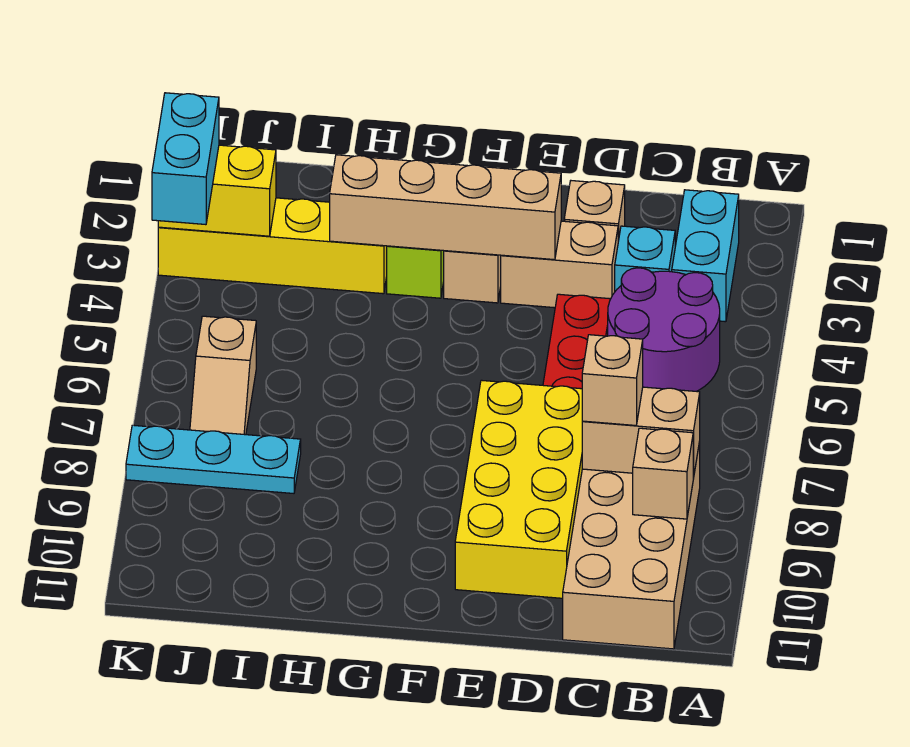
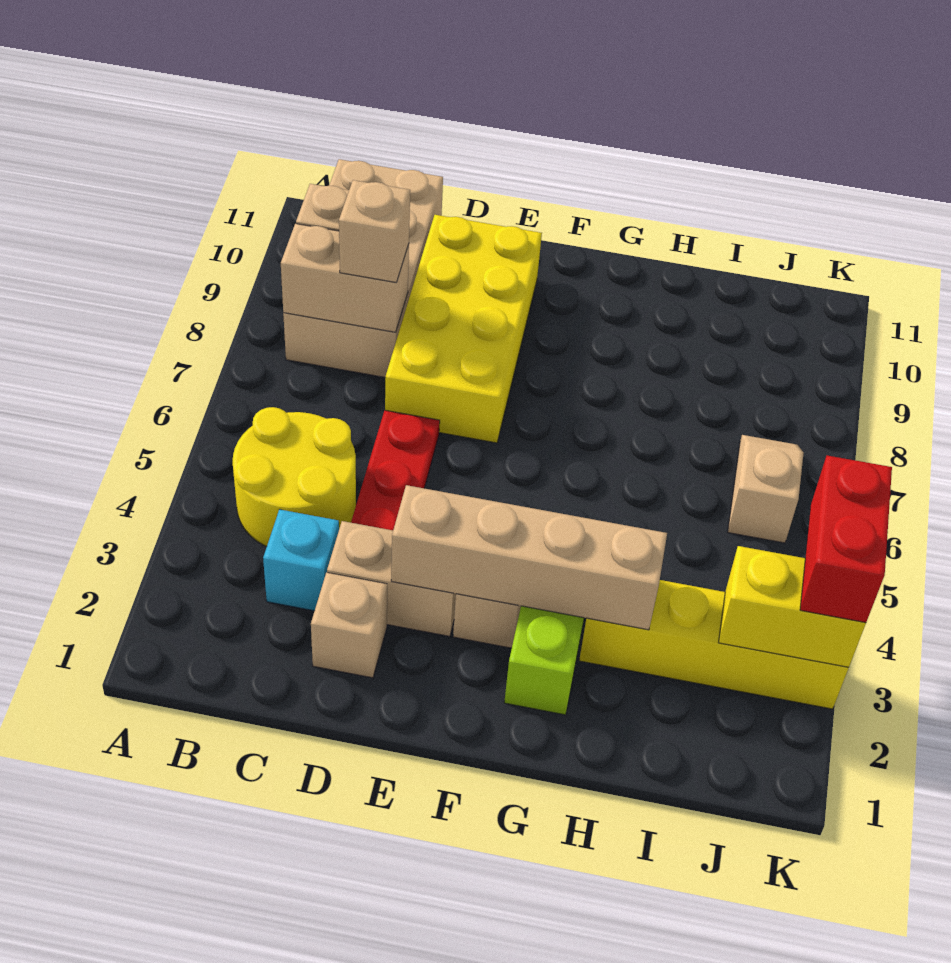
cyan 1x2 brick [672,190,739,322] -> none
purple 2x2 round brick [608,268,720,391] -> yellow 2x2 round brick [233,407,356,546]
cyan 1x3 plate [126,425,301,493] -> none
cyan 1x2 brick [152,93,219,225] -> red 1x2 brick [800,456,892,623]

